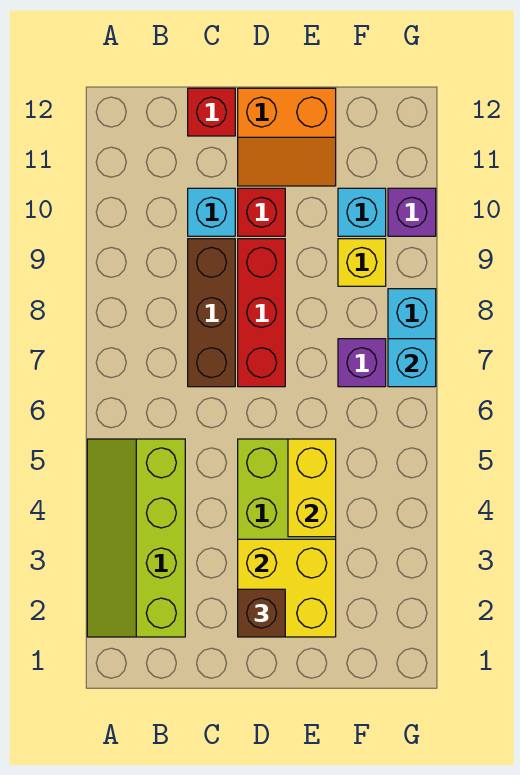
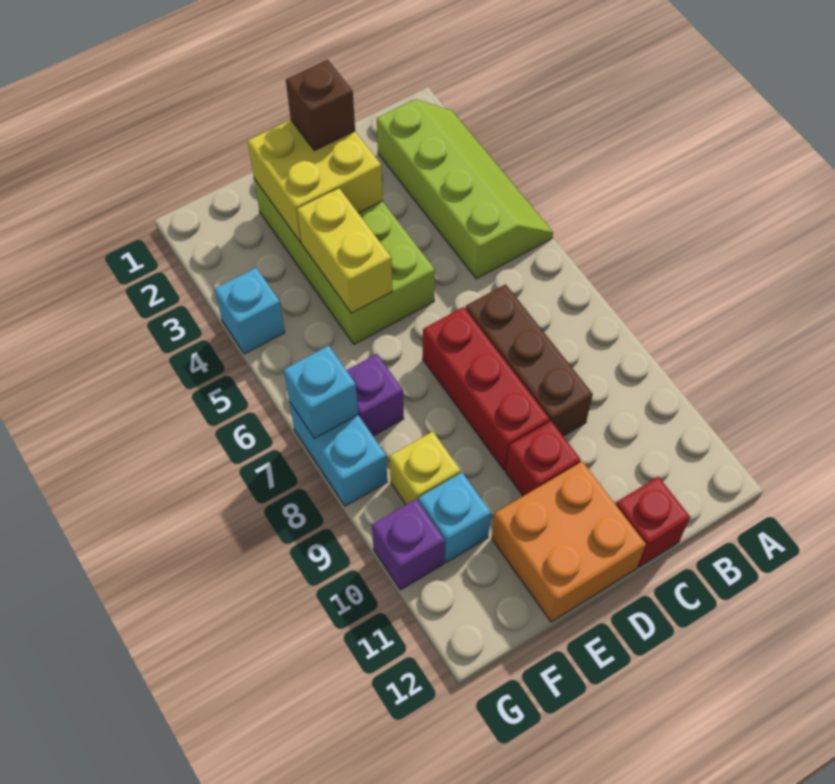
cyan 1x1 brick [188,188,235,236] -> cyan 1x1 brick moved to [215,268,285,354]
orange 2x2 slope [238,88,336,186] -> orange 2x2 brick [492,462,646,622]

